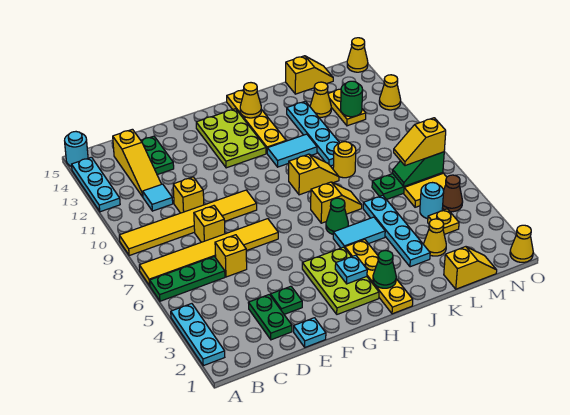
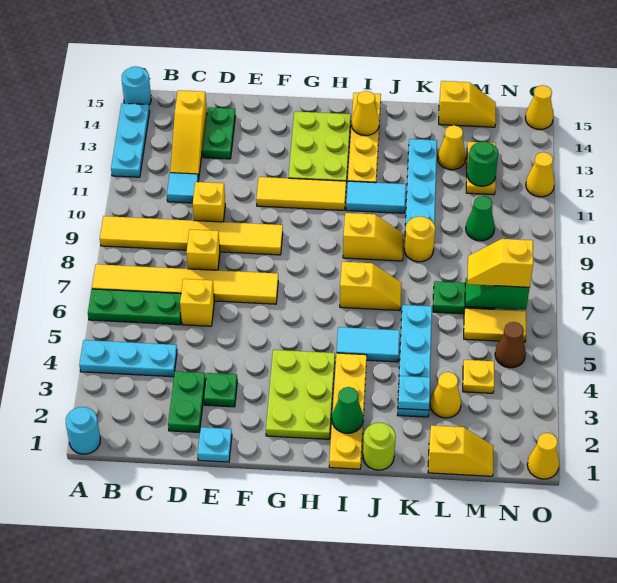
cyan 1x3 plate [171,304,225,366] -> cyan 1x3 plate turned to [79,340,177,377]
none -> yellow 1x3 tile [256,177,346,210]
cyan 1x1 plate [335,255,367,284] -> cyan 1x1 plate moved to [398,376,430,410]
green 1x1 cone [326,198,348,234] -> green 1x1 cone moved to [466,196,495,241]
none -> lime 1x1 round brick [363,423,395,470]
cyan 1x1 round brick [420,183,444,219] -> cyan 1x1 round brick moved to [66,407,100,454]

